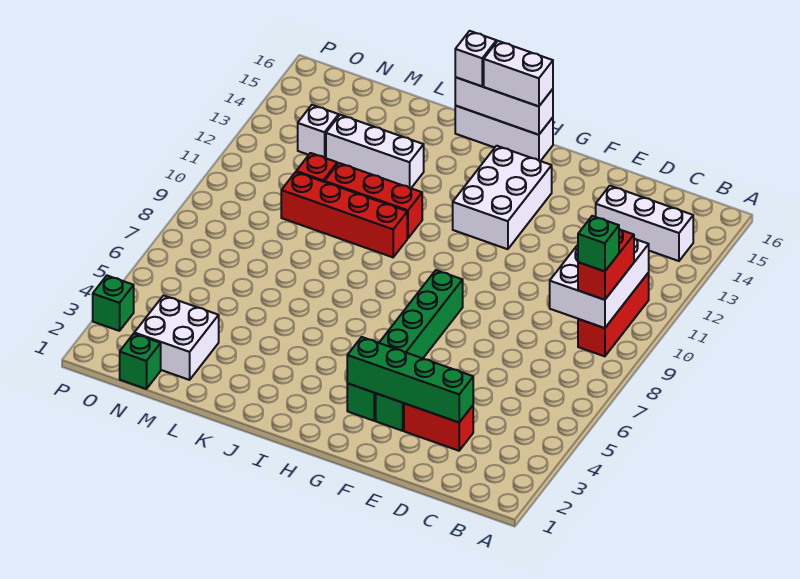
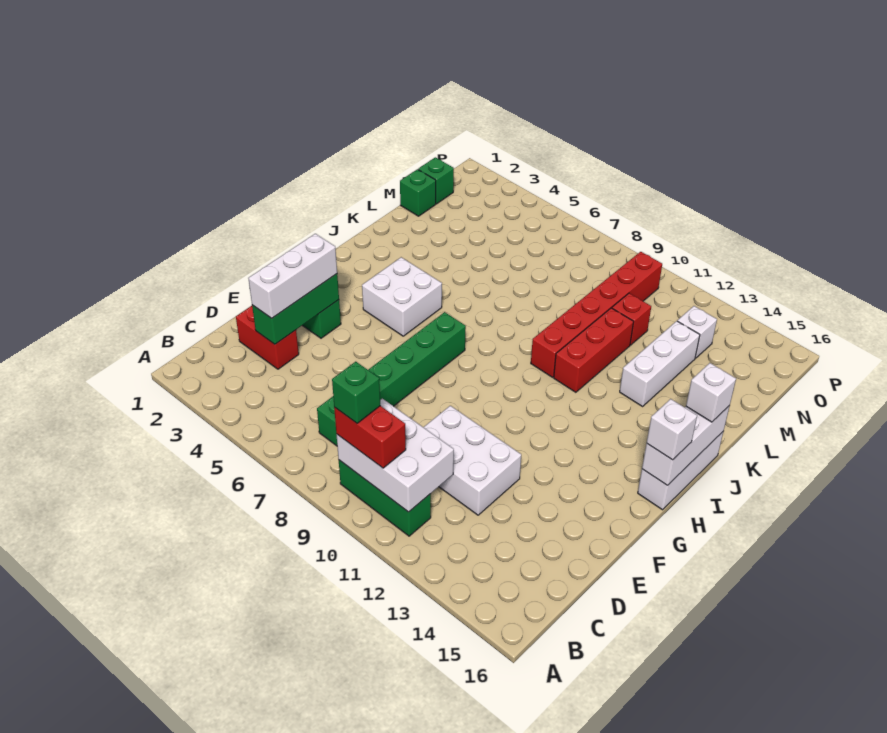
red 1x3 brick [578,273,649,356] -> green 1x3 brick [339,460,431,536]
white 1x3 brick [595,186,693,261] -> white 1x3 brick moved to [248,234,337,318]
red 1x2 brick [404,403,473,451] -> red 1x2 brick turned to [236,306,299,369]
green 1x4 brick [347,337,473,422] -> green 1x3 brick [252,274,339,344]
green 1x6 brick [347,270,463,421] -> green 1x6 brick turned to [317,312,466,446]
white 2x3 brick [453,146,552,249] -> white 2x3 brick moved to [424,406,521,515]
white 1x2 brick [484,41,553,106] -> white 1x1 brick [647,399,697,460]
red 1x4 brick [281,172,407,257] -> red 1x6 brick [531,252,662,377]
white 2x2 brick [134,295,219,380] -> white 2x2 brick moved to [362,257,442,336]
green 1x1 brick [93,276,134,331] -> green 1x1 brick moved to [400,169,436,216]

